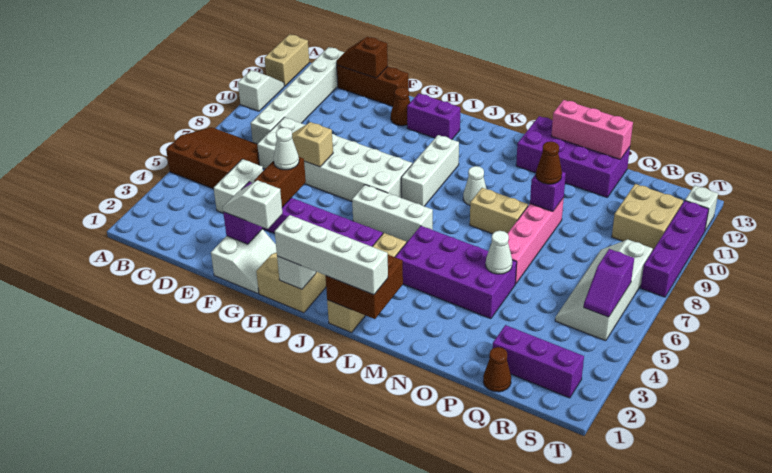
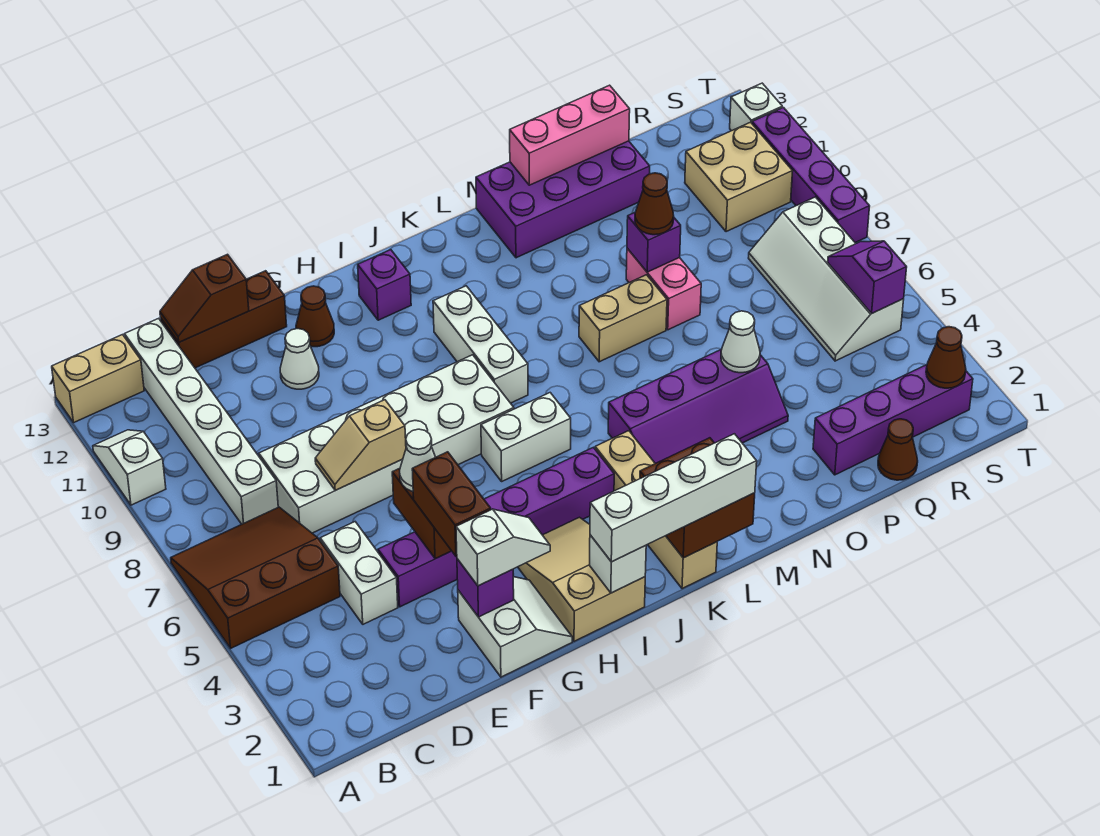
tan 1x2 brick [265,34,309,86] -> tan 1x2 brick turned to [52,335,144,422]
white 1x2 slope [223,180,283,229] -> white 1x2 slope turned to [456,509,550,586]
none -> brown 1x2 brick [412,452,491,556]
purple 1x2 brick [407,93,460,139] -> purple 1x1 brick [358,250,411,320]
white 1x3 brick [352,185,433,243] -> white 1x2 brick [481,393,571,481]
purple 2x4 brick [395,226,517,319] -> purple 2x4 slope [608,349,788,464]
white 1x1 cone [463,166,486,206] -> white 1x1 cone moved to [280,329,319,389]
pink 1x4 brick [507,198,564,284] -> pink 1x2 brick [626,248,701,330]
purple 1x3 brick [492,325,584,398] -> purple 1x4 brick [813,365,973,475]
none -> brown 1x1 cone [926,327,966,388]
purple 1x2 slope [584,249,634,317] -> purple 1x2 slope turned to [828,241,907,314]

